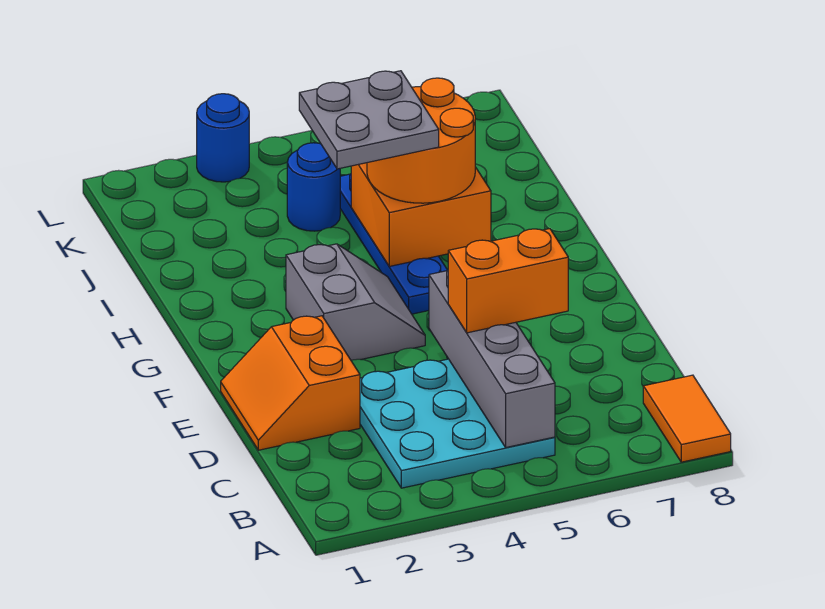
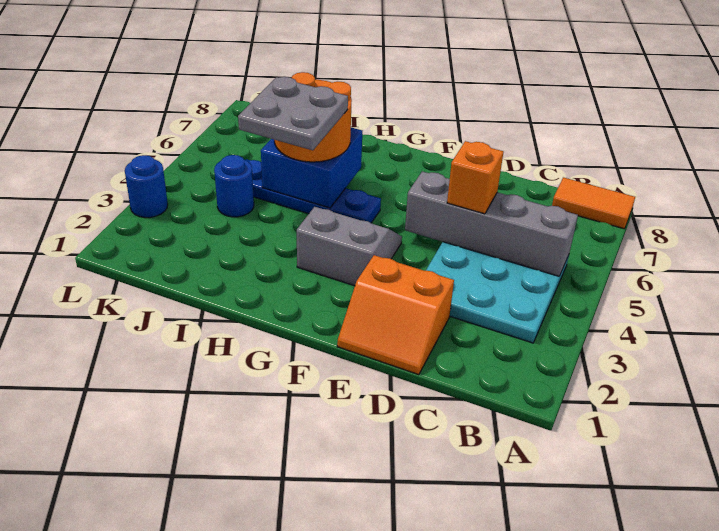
orange 1x2 brick [448,229,568,333] -> orange 1x1 brick [447,141,503,214]
orange 2x2 brick [351,163,491,266] -> blue 2x2 brick [261,128,362,208]

